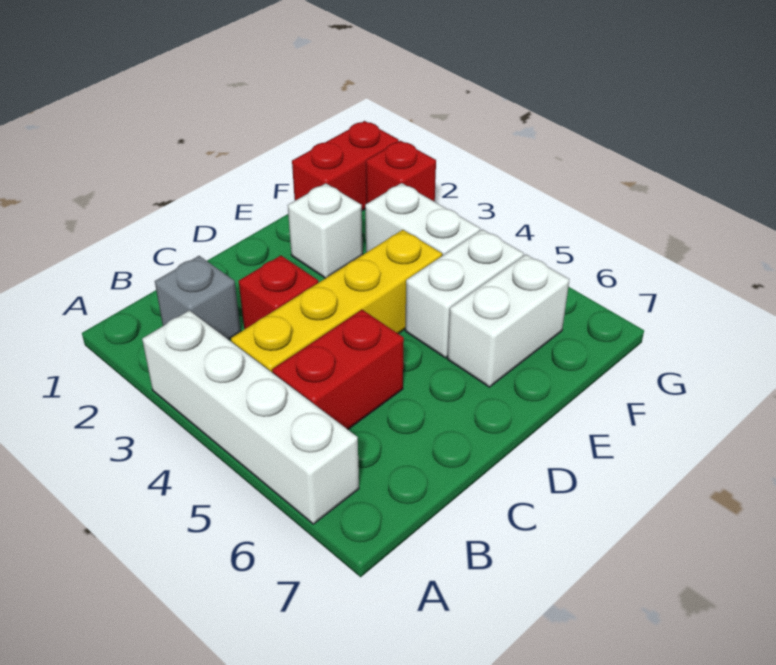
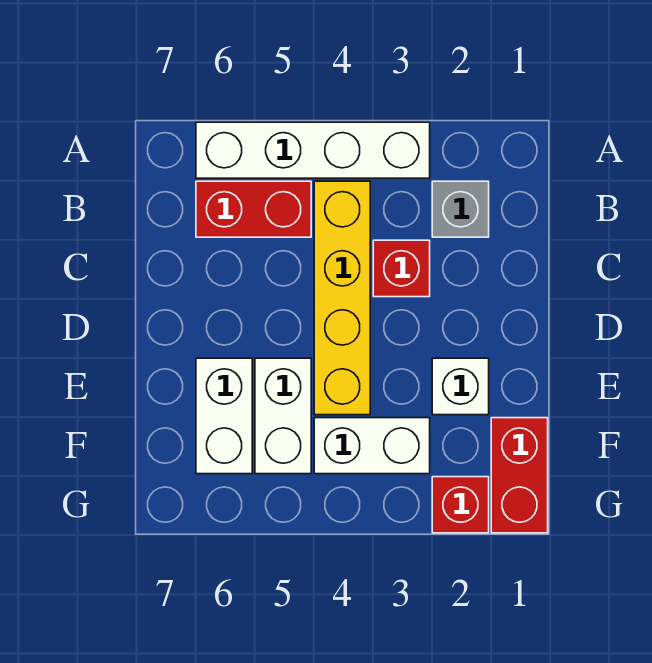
red 1x2 brick [272,310,404,429] -> red 1x2 brick turned to [196,181,311,237]

